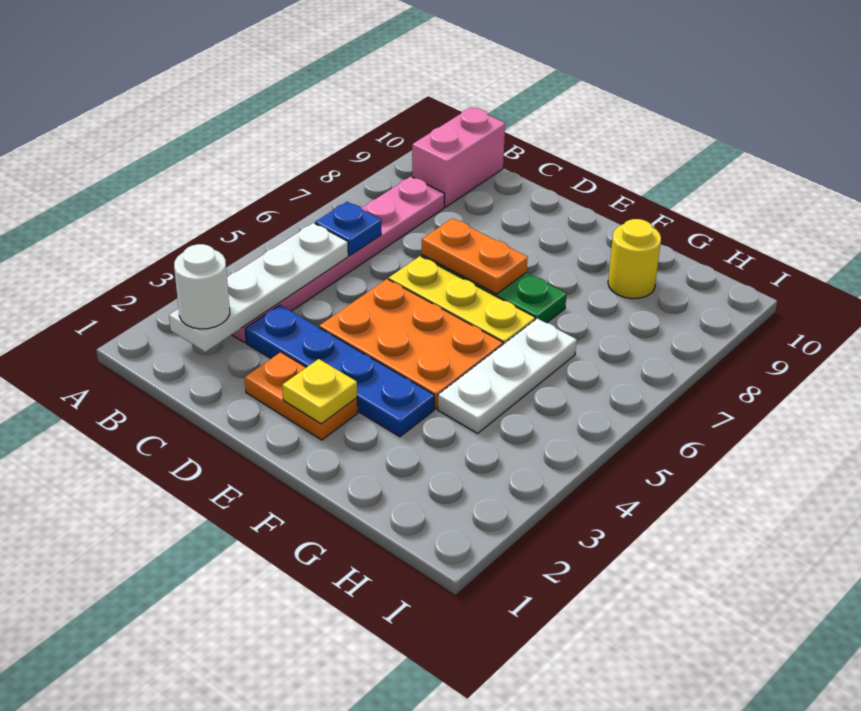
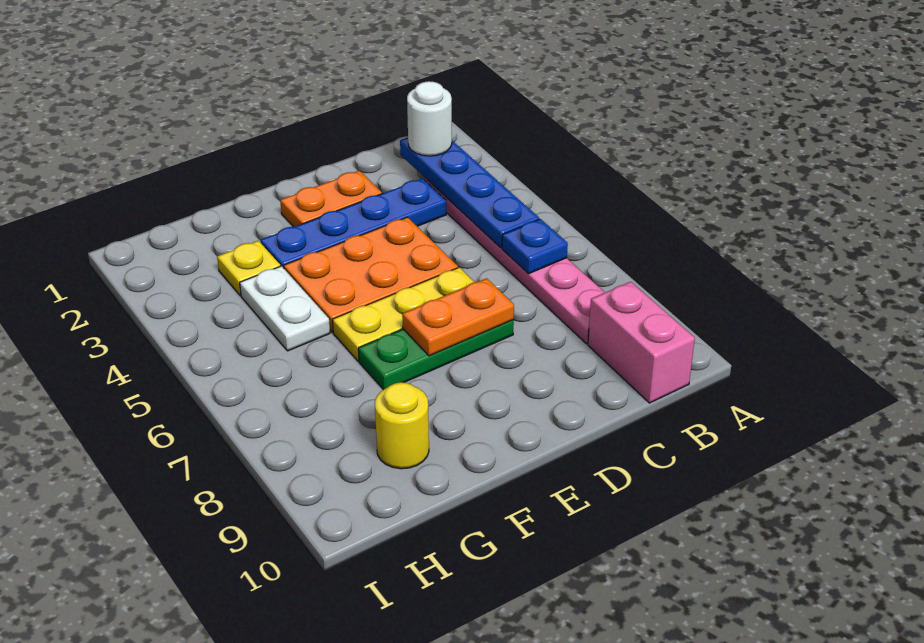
white 1x4 plate [169,223,348,352] -> blue 1x4 plate [400,138,539,248]
yellow 1x1 plate [282,359,357,424] -> yellow 1x1 plate moved to [217,241,280,296]
white 1x3 plate [438,318,577,433] -> white 1x2 plate [240,266,330,351]

